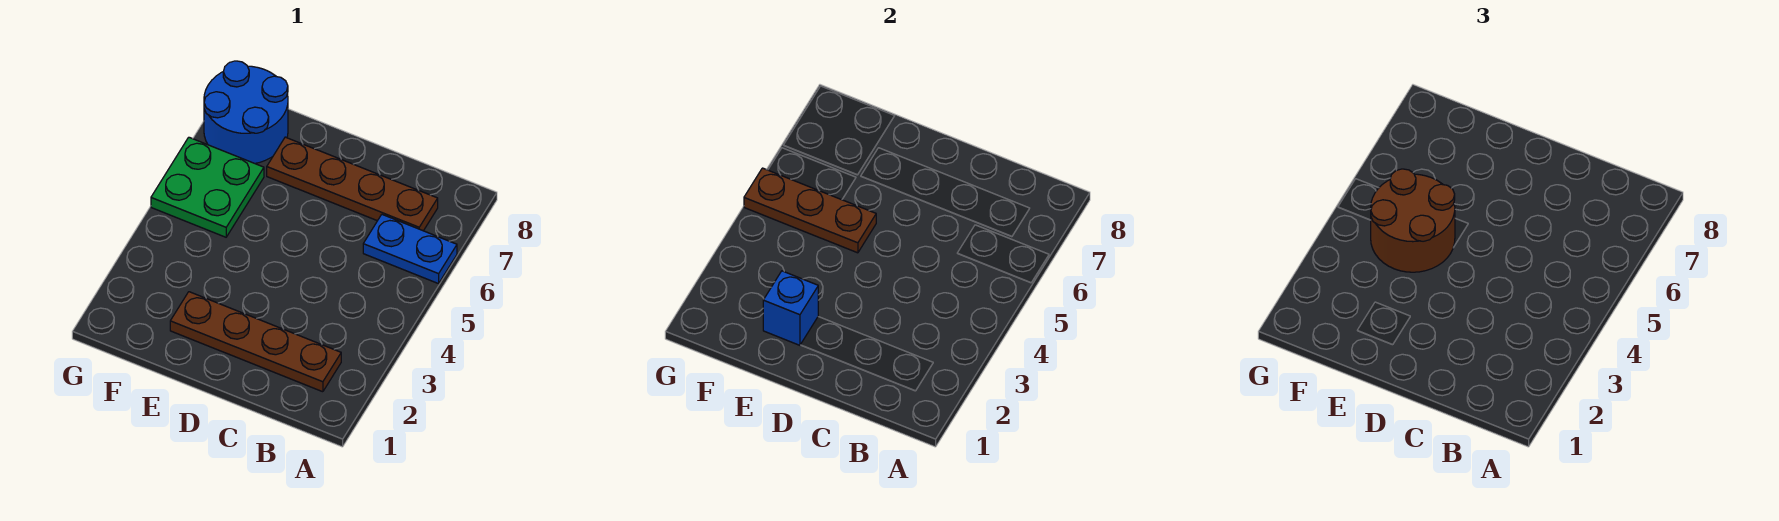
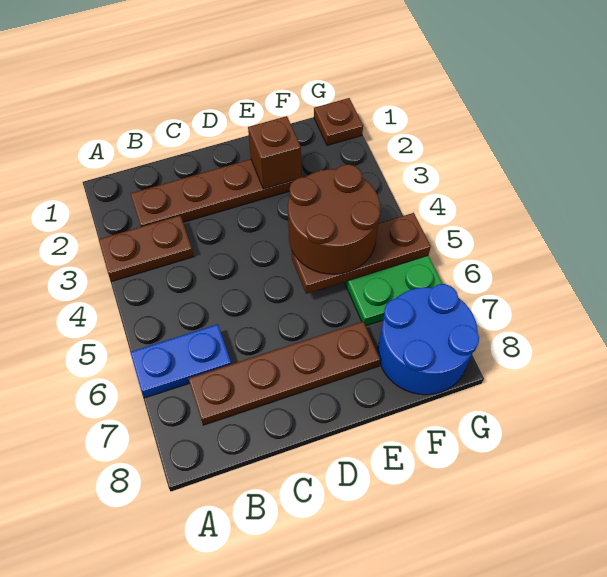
none -> brown 1x2 plate [99,216,194,281]
blue 1x1 brick [763,271,818,345] -> brown 1x1 brick [248,116,301,189]
none -> brown 1x1 plate [314,98,363,145]

